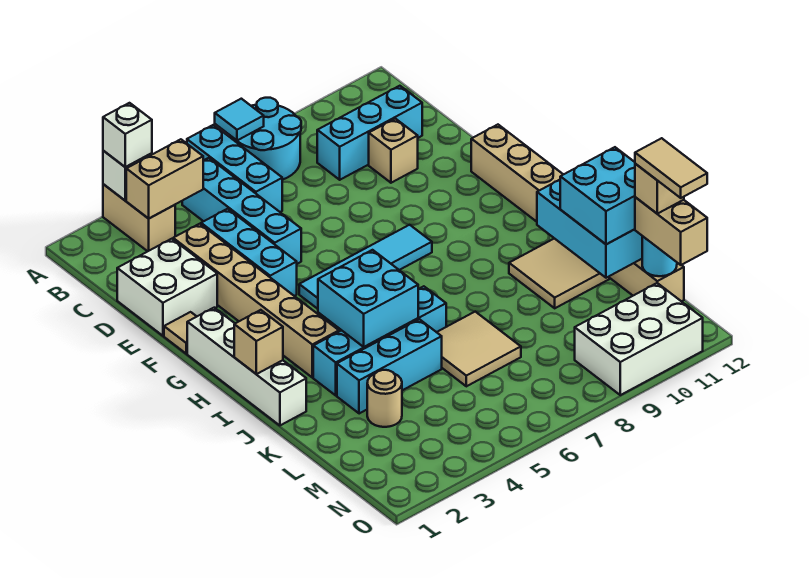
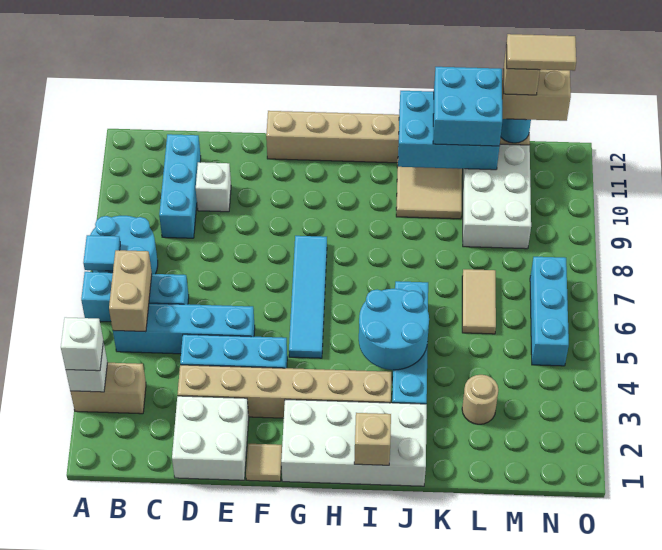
tan 1x2 brick [126,139,203,219] -> tan 1x2 brick moved to [109,250,152,332]
tan 1x1 brick [369,119,418,183] -> white 1x1 brick [196,162,231,212]
white 1x4 brick [187,308,306,425] -> white 2x4 brick [281,399,427,486]
cyan 2x2 brick [318,250,418,347] -> cyan 2x2 round brick [359,289,429,370]
cyan 1x3 brick [337,319,442,414] -> cyan 1x3 brick moved to [530,257,569,366]
tan 2x2 tile [437,312,521,386] -> tan 1x2 tile [462,269,496,334]
white 2x3 brick [575,283,703,395] -> white 2x3 brick moved to [463,144,531,249]

